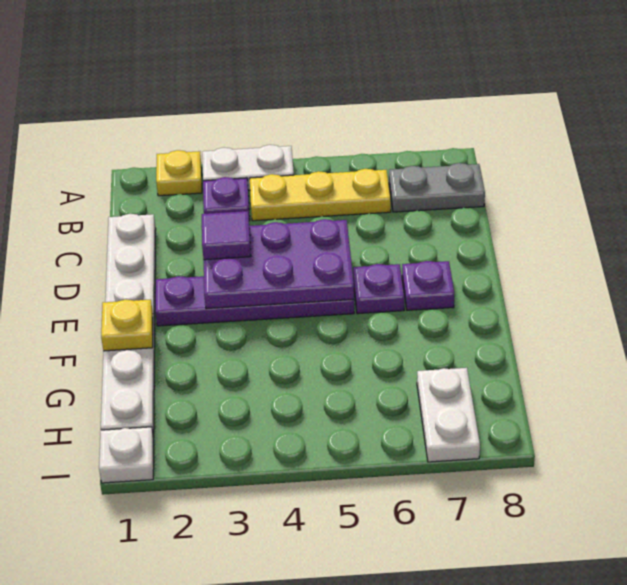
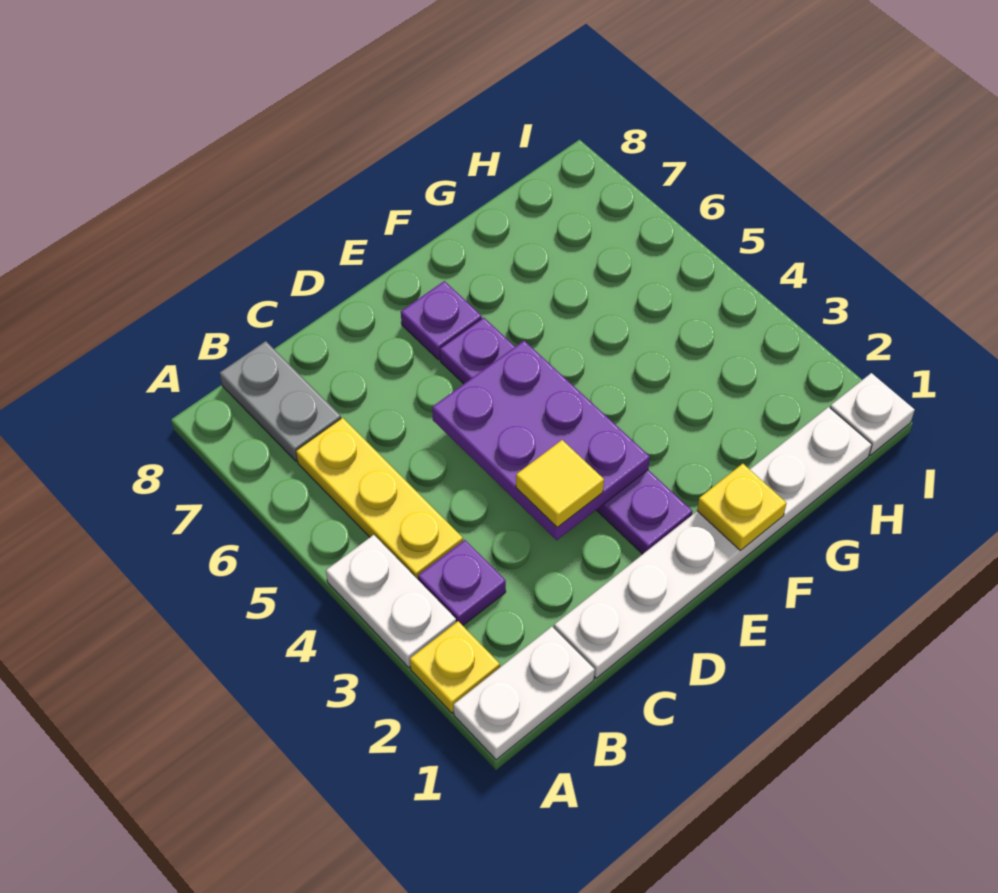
purple 1x1 tile [202,211,251,260] -> yellow 1x1 tile [516,440,604,527]
white 1x2 plate [417,368,480,462] -> white 1x2 plate moved to [454,627,595,760]

